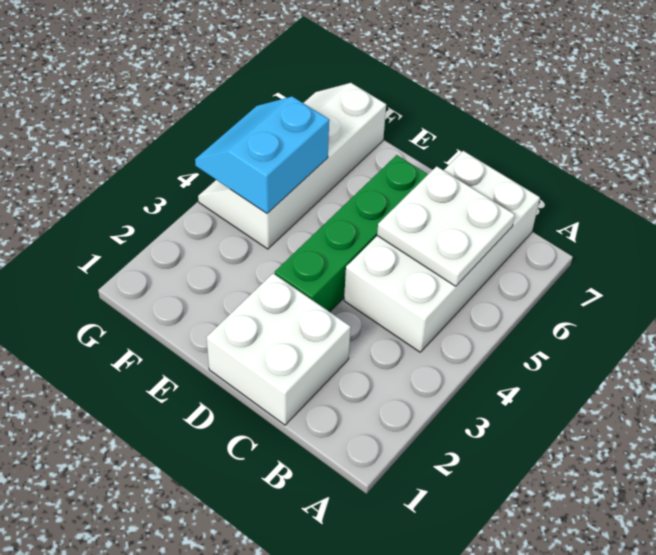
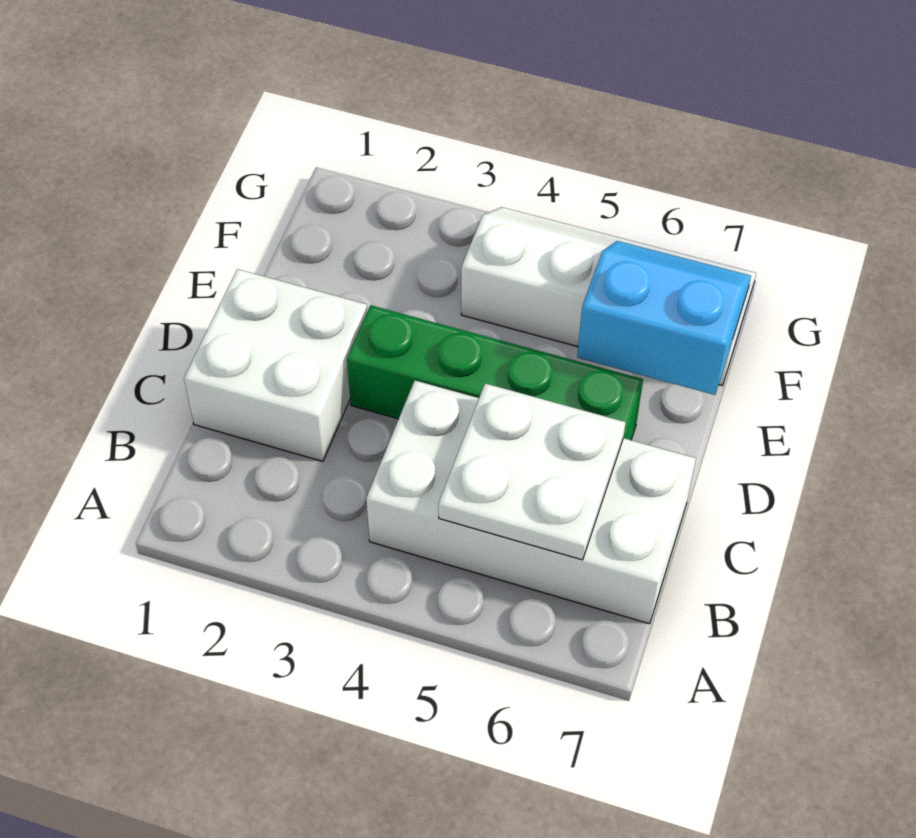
cyan 2x2 slope [195,96,329,213] -> cyan 2x2 slope moved to [577,241,751,395]

